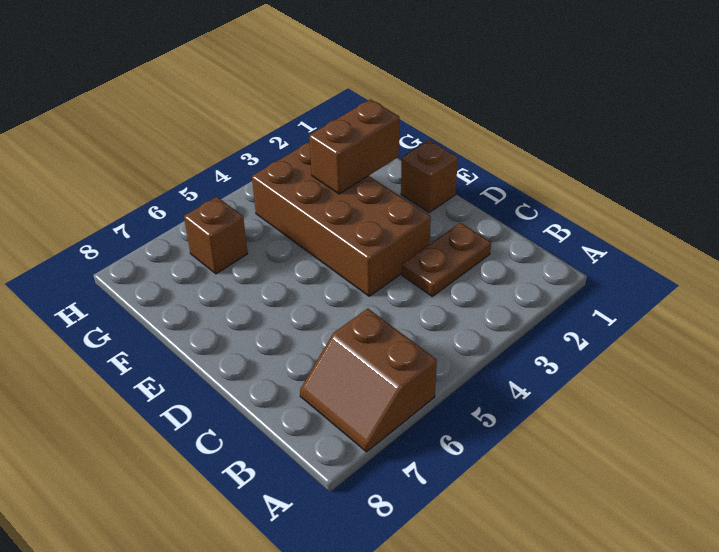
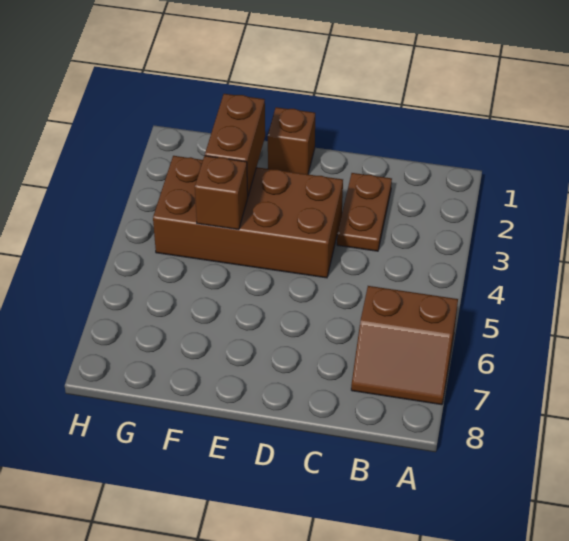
brown 1x1 brick [184,197,248,274] -> brown 1x1 brick moved to [195,156,248,230]

